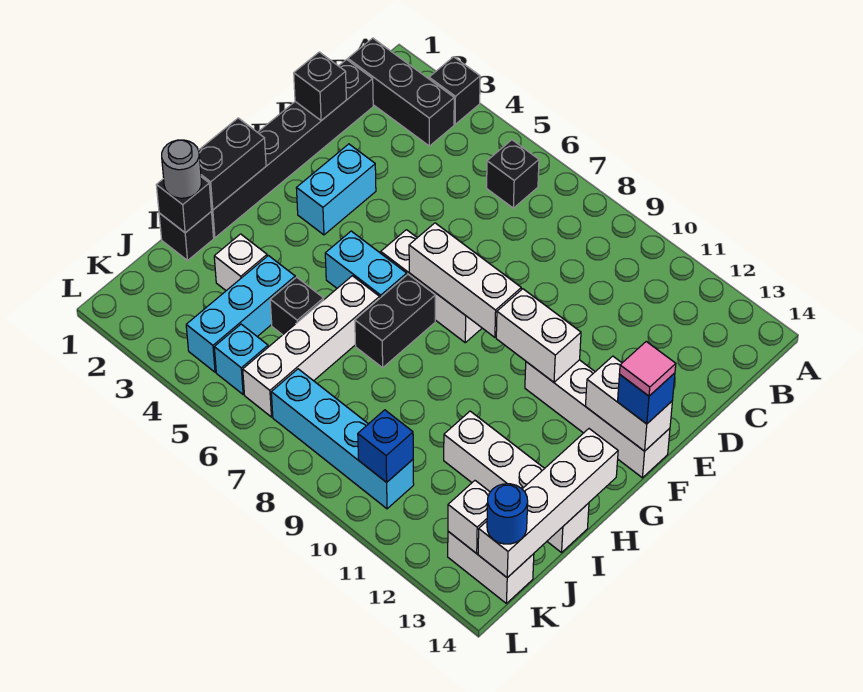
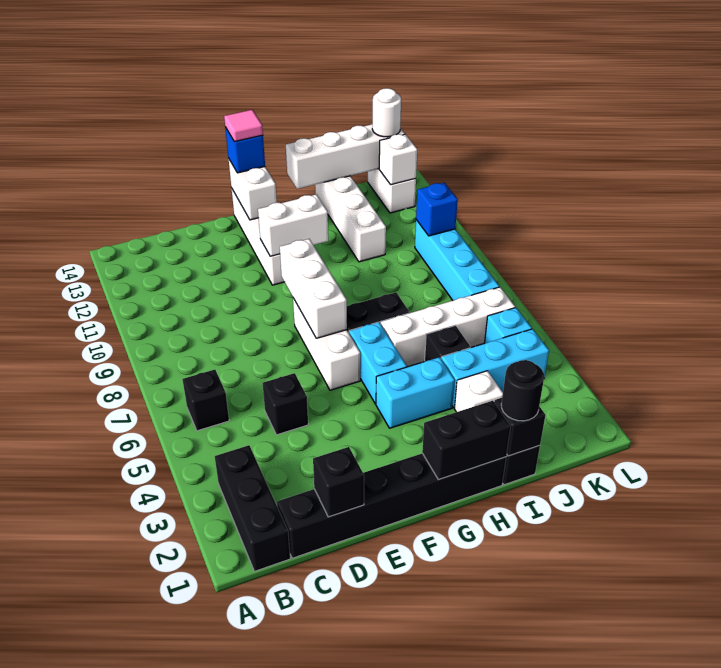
black 1x1 brick [429,57,480,124] -> black 1x1 brick moved to [263,373,308,435]
cyan 1x2 brick [296,144,376,235] -> cyan 1x2 brick moved to [376,357,455,428]
white 1x2 brick [496,289,581,382] -> white 1x2 brick turned to [258,194,328,256]
grey 1x1 round brick [162,140,201,198] -> black 1x1 round brick [501,360,544,421]
blue 1x1 round brick [487,484,528,544] -> white 1x1 round brick [372,88,401,137]

